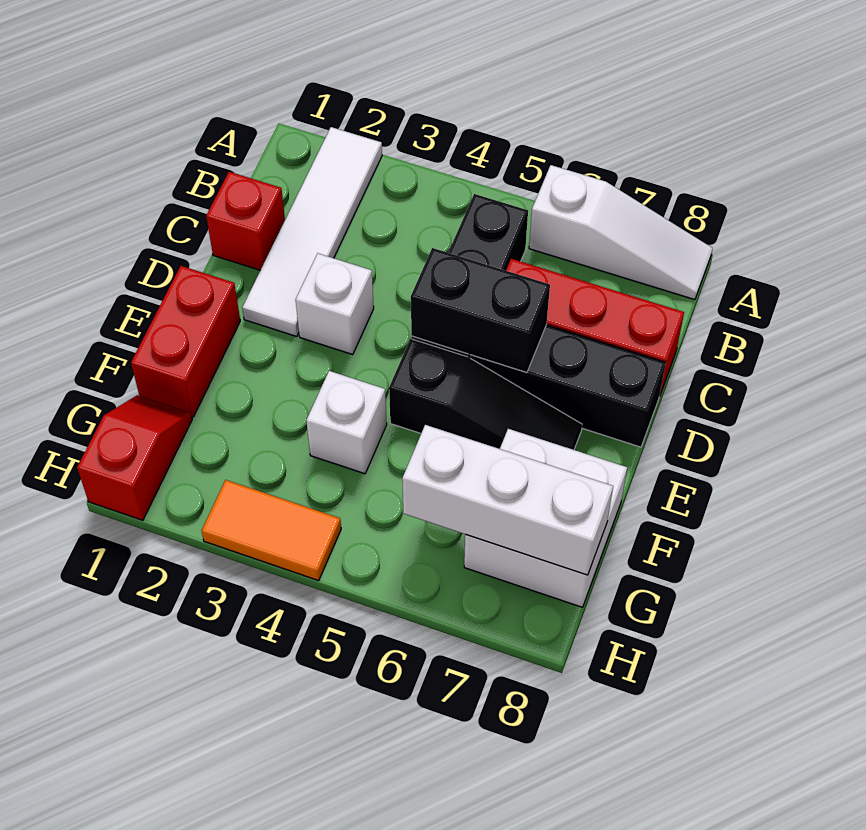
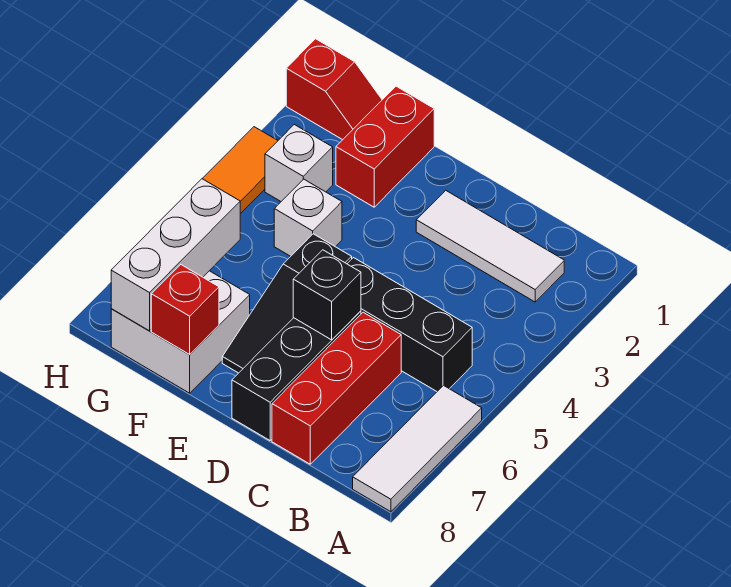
white 1x4 tile [242,127,382,337] -> white 1x3 tile [416,190,564,302]
white 1x3 slope [529,165,713,300] -> white 1x3 tile [353,386,482,512]
red 1x1 brick [206,172,285,270] -> red 1x1 brick moved to [151,265,219,355]
white 1x1 brick [296,253,374,355] -> white 1x1 brick moved to [265,125,333,201]
black 1x2 brick [411,248,550,373] -> black 1x1 brick [293,250,361,340]
red 1x2 brick [131,266,240,417] -> red 1x2 brick turned to [336,86,434,207]

